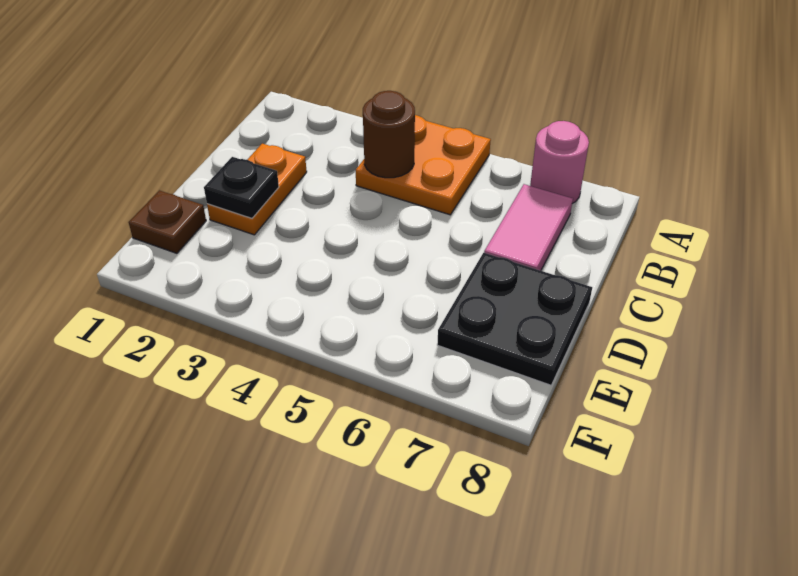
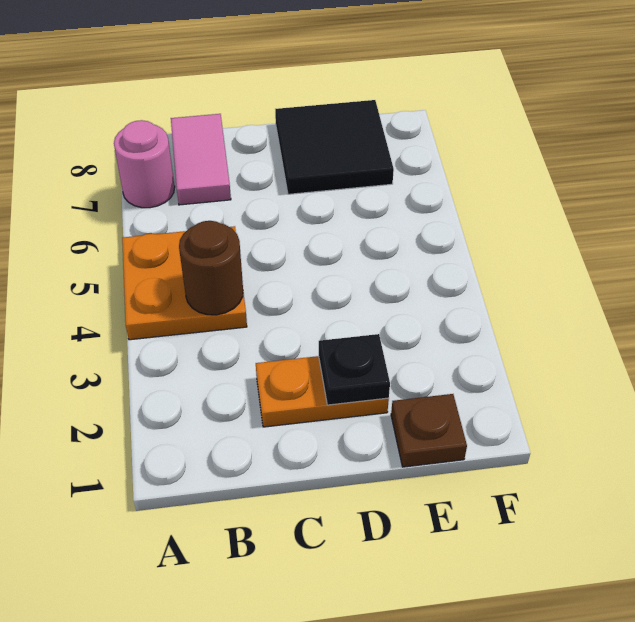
pink 1x2 tile [484,184,573,271] -> pink 1x2 tile turned to [171,114,231,205]
black 2x2 plate [437,253,592,385] -> black 2x2 tile [275,100,394,194]

